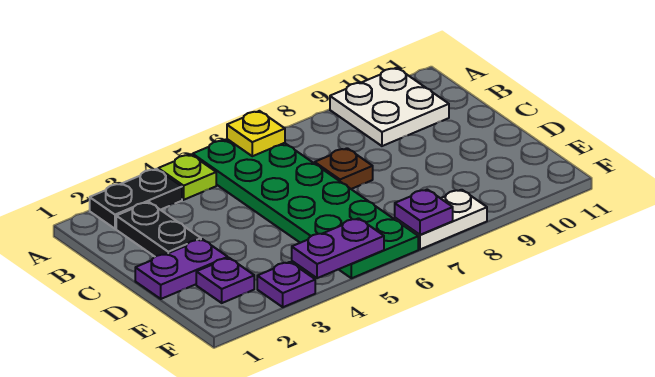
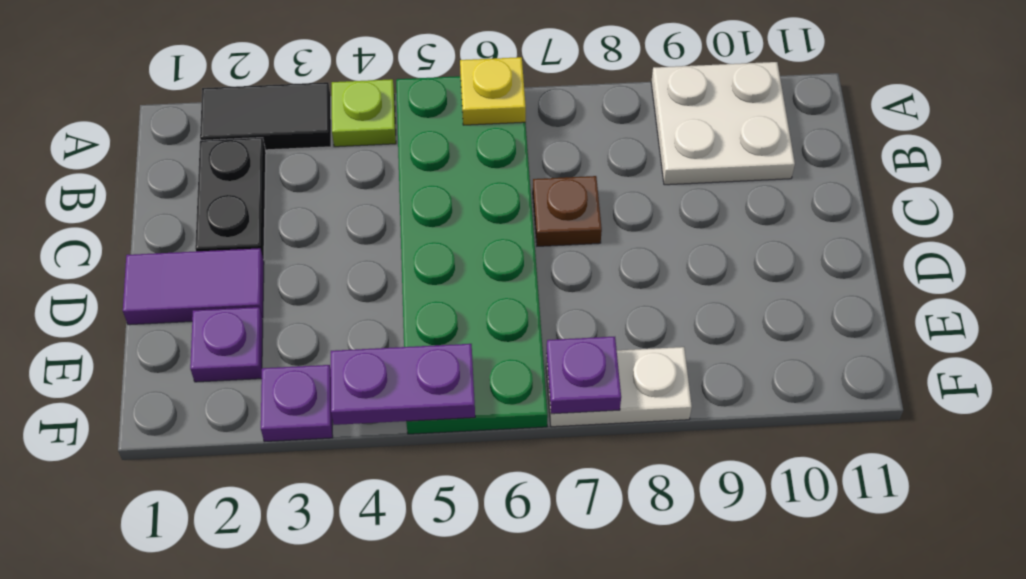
black 1x2 plate [90,169,182,229] -> black 1x2 tile [200,82,331,150]
purple 1x2 plate [135,239,228,299] -> purple 1x2 tile [123,248,264,325]

